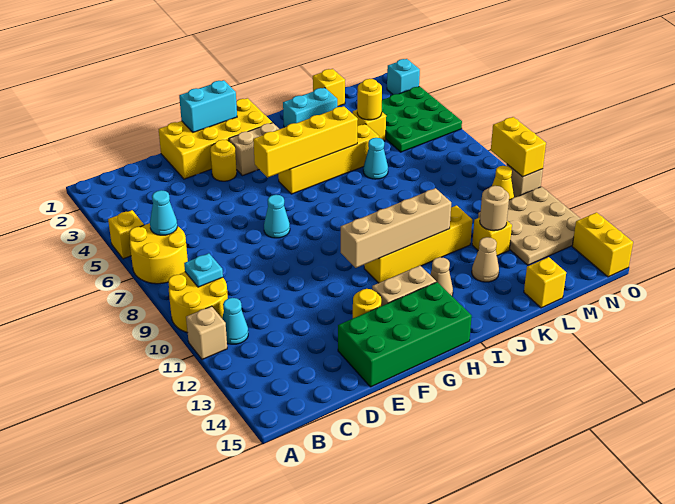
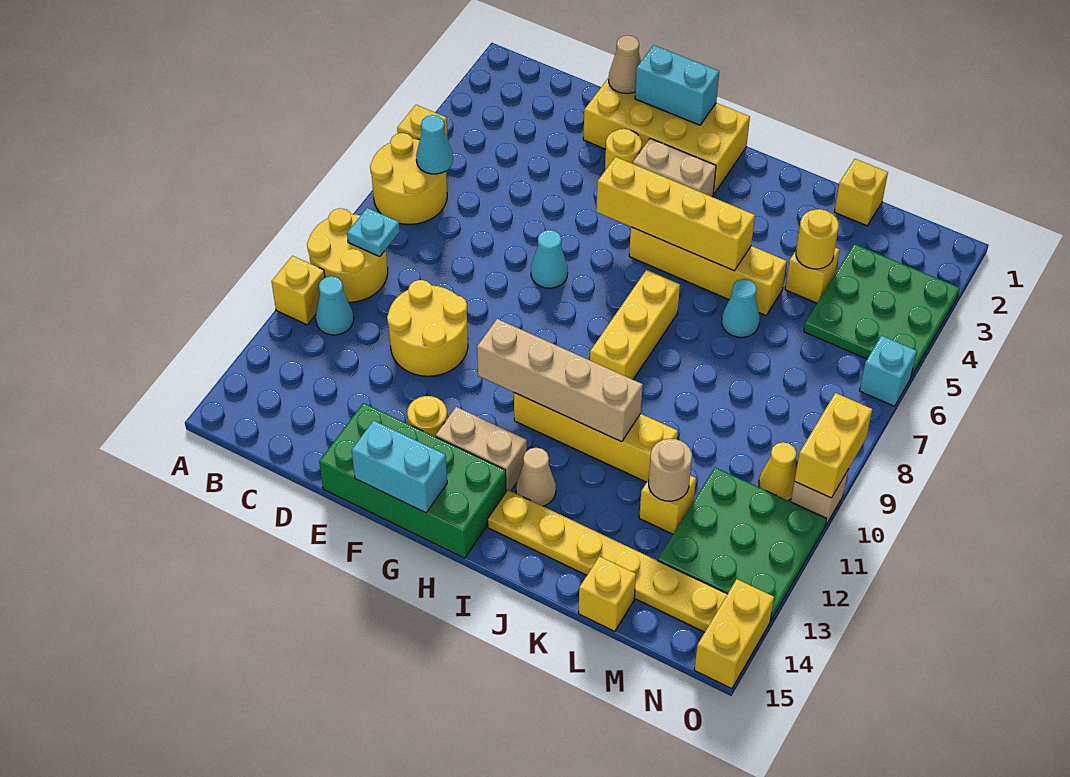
tan 1x1 brick [186,306,227,360] -> yellow 1x1 brick [272,256,325,325]
none -> yellow 2x2 round brick [387,280,468,376]
none -> yellow 1x3 brick [590,270,680,380]
none -> yellow 1x6 plate [488,490,727,632]
cyan 1x2 brick [283,88,337,127] -> cyan 1x2 brick moved to [352,420,447,513]
tan 1x1 cone [472,237,499,282] -> tan 1x1 cone moved to [609,35,641,94]
tan 3x3 plate [478,187,581,265] -> green 3x3 plate [658,468,827,621]
cyan 1x1 brick [387,59,420,95] -> cyan 1x1 brick moved to [860,336,917,406]

